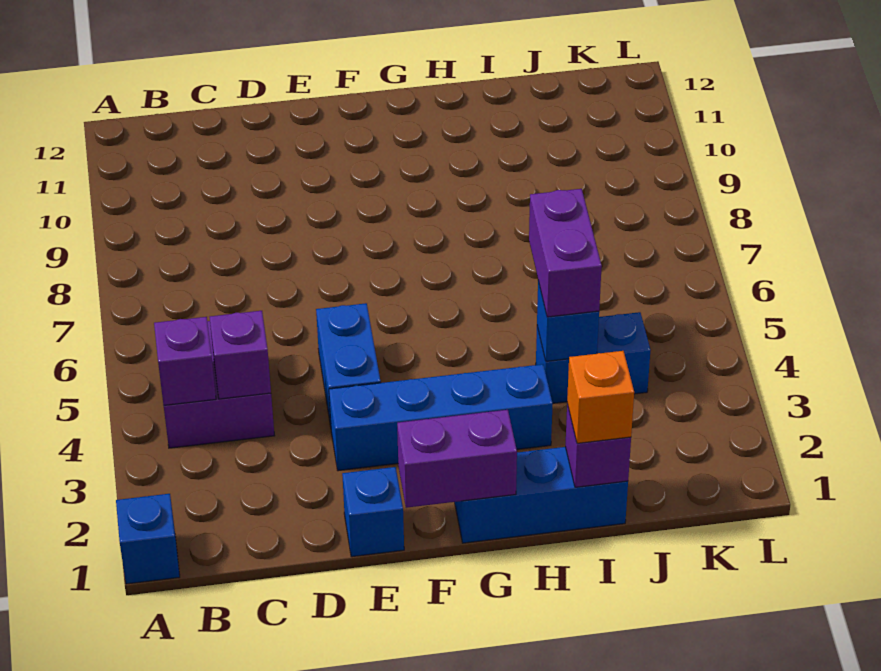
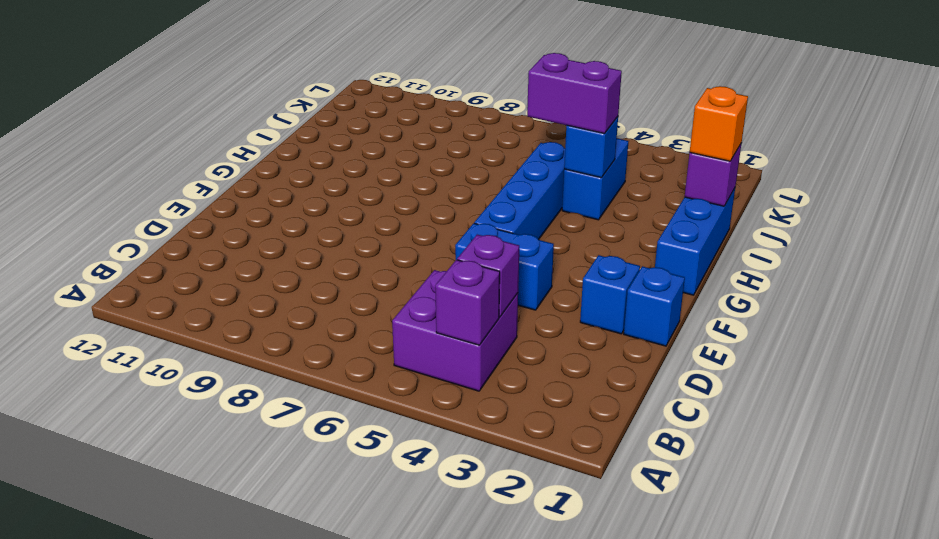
blue 1x1 brick [116,494,180,584] -> blue 1x1 brick moved to [580,255,640,334]
blue 1x4 brick [329,364,553,471] -> blue 1x4 brick moved to [474,142,565,240]
purple 1x2 brick [397,410,517,508] -> none

